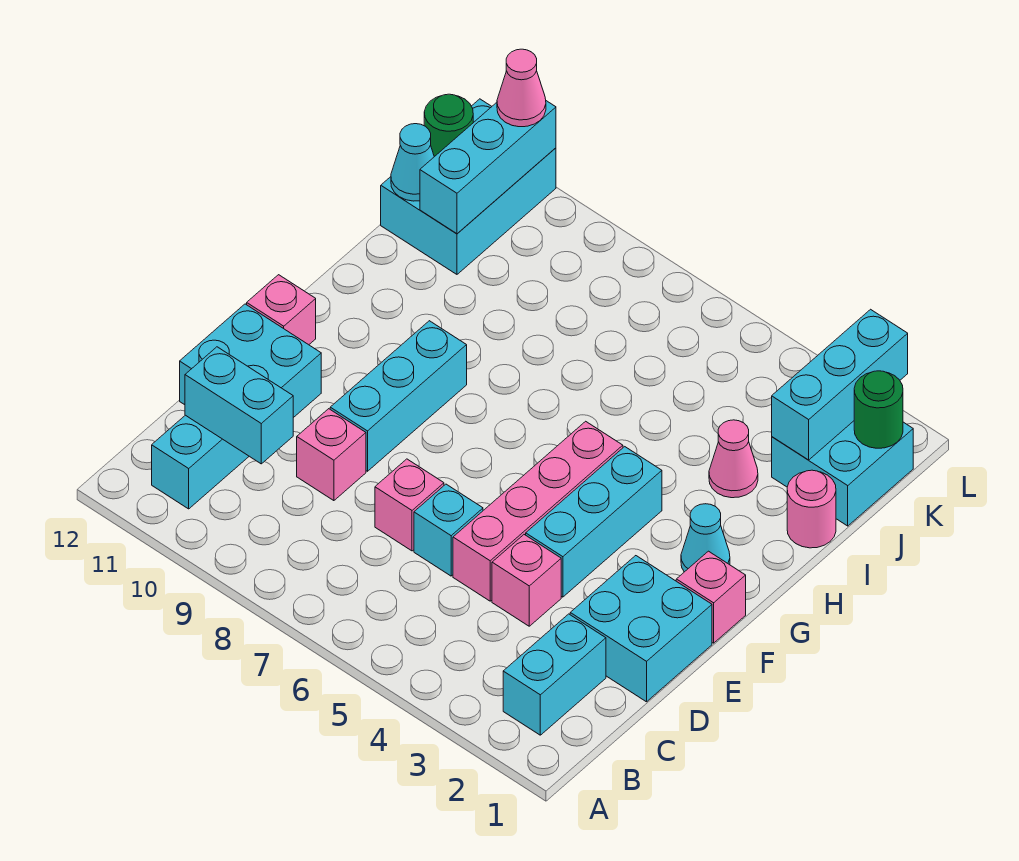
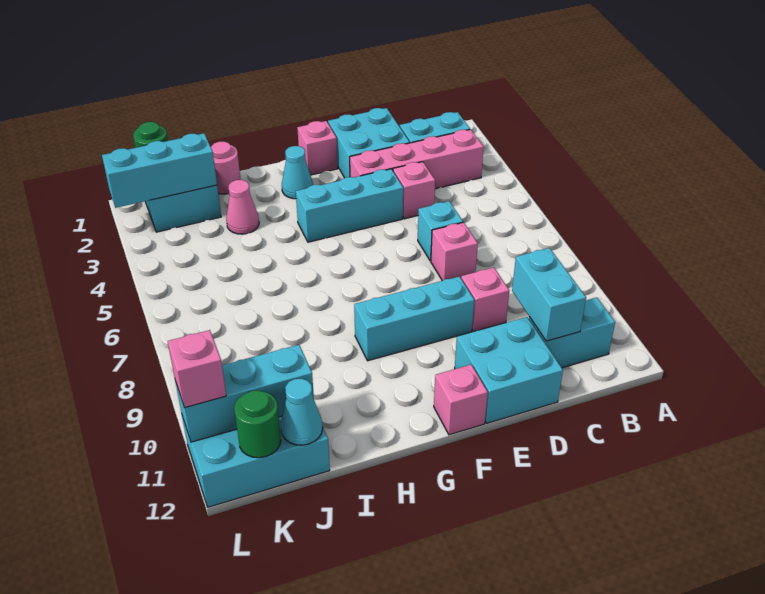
pink 1x4 brick [453,421,623,601] -> pink 1x4 brick moved to [350,129,484,189]
pink 1x1 cone [497,49,546,127] -> pink 1x1 brick [168,330,226,408]

